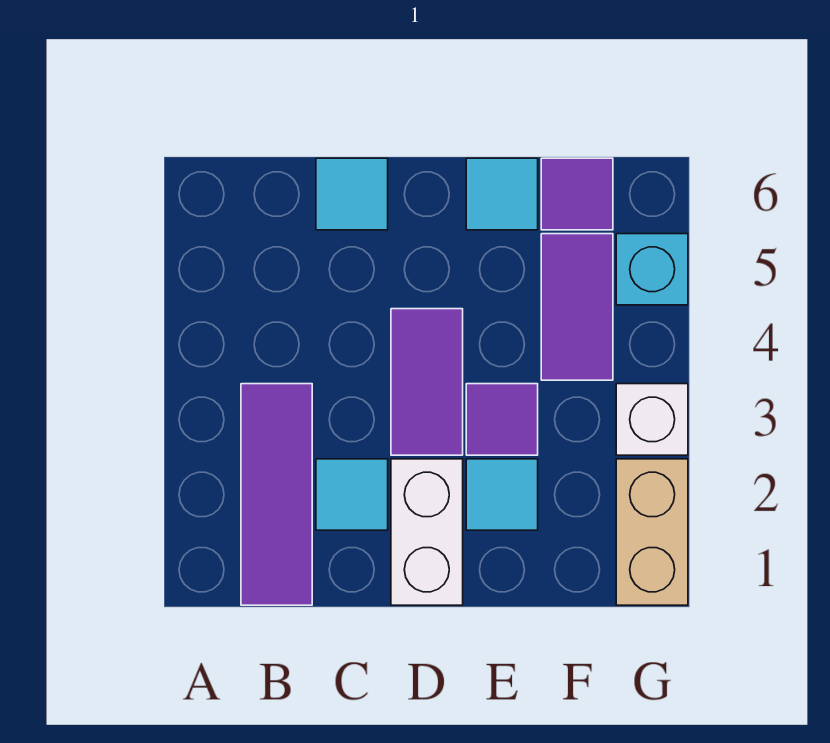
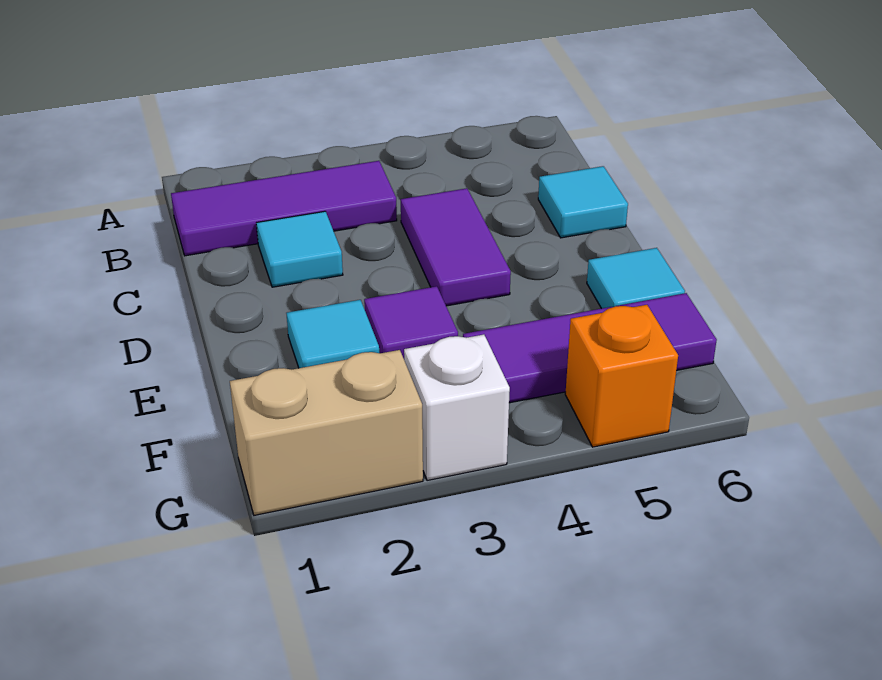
white 1x2 brick [391,459,463,605] -> none
purple 1x2 tile [391,309,463,455] -> purple 1x2 tile turned to [401,188,511,306]
cyan 1x1 brick [616,234,688,305] -> orange 1x1 brick [565,305,678,447]

